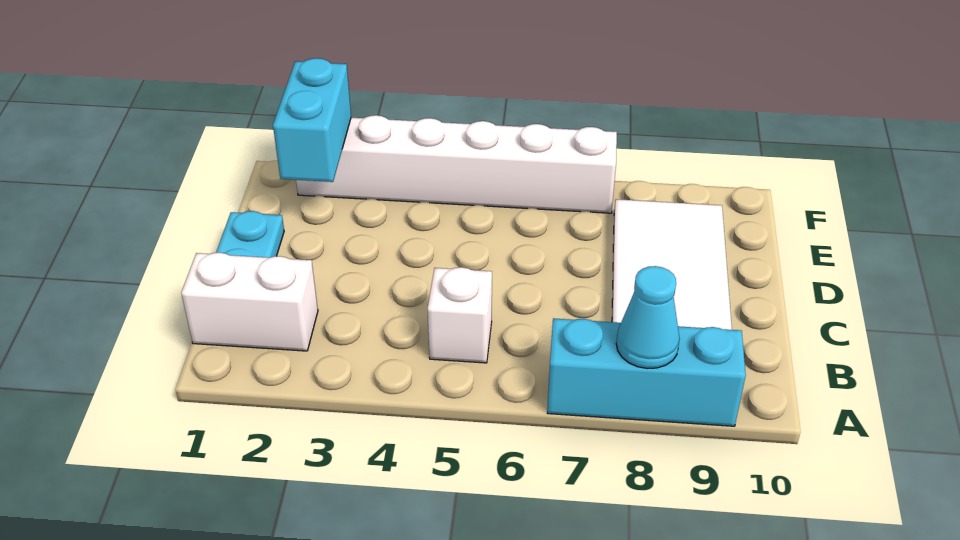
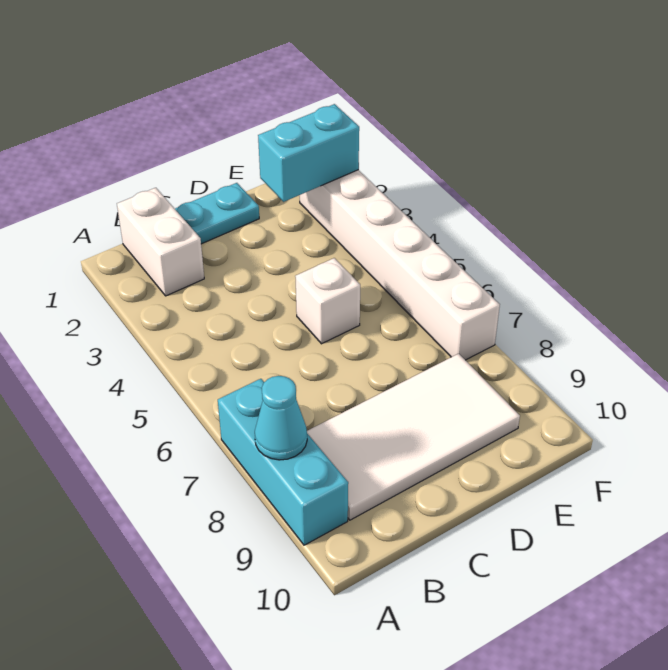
white 1x1 brick [428,267,492,363] -> white 1x1 brick moved to [295,258,360,344]

